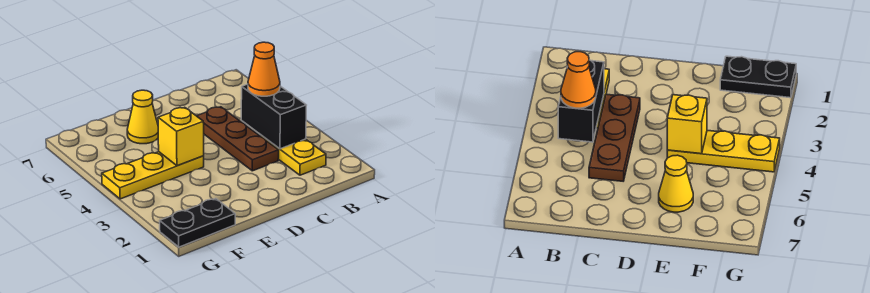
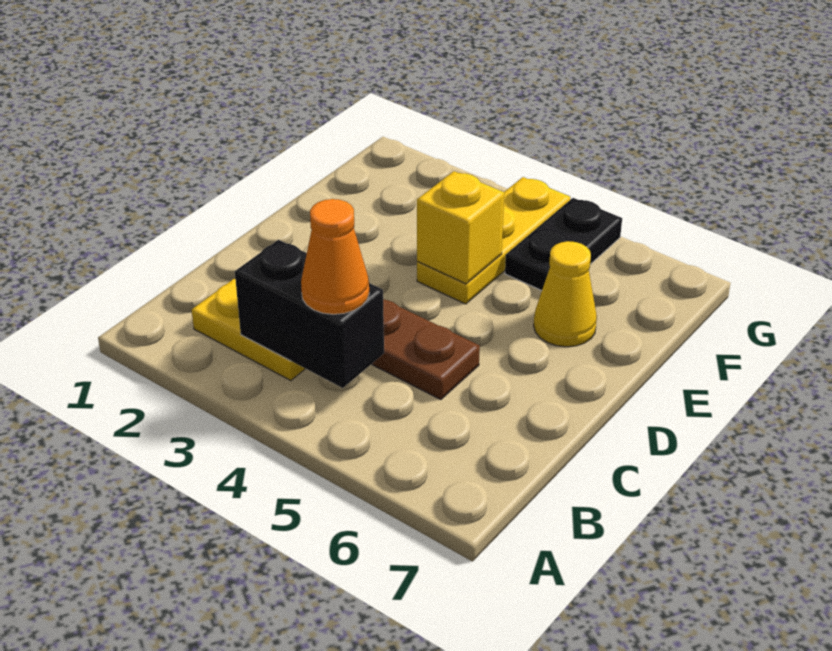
black 1x2 plate [160,199,235,247] -> black 1x2 plate moved to [505,198,622,290]

